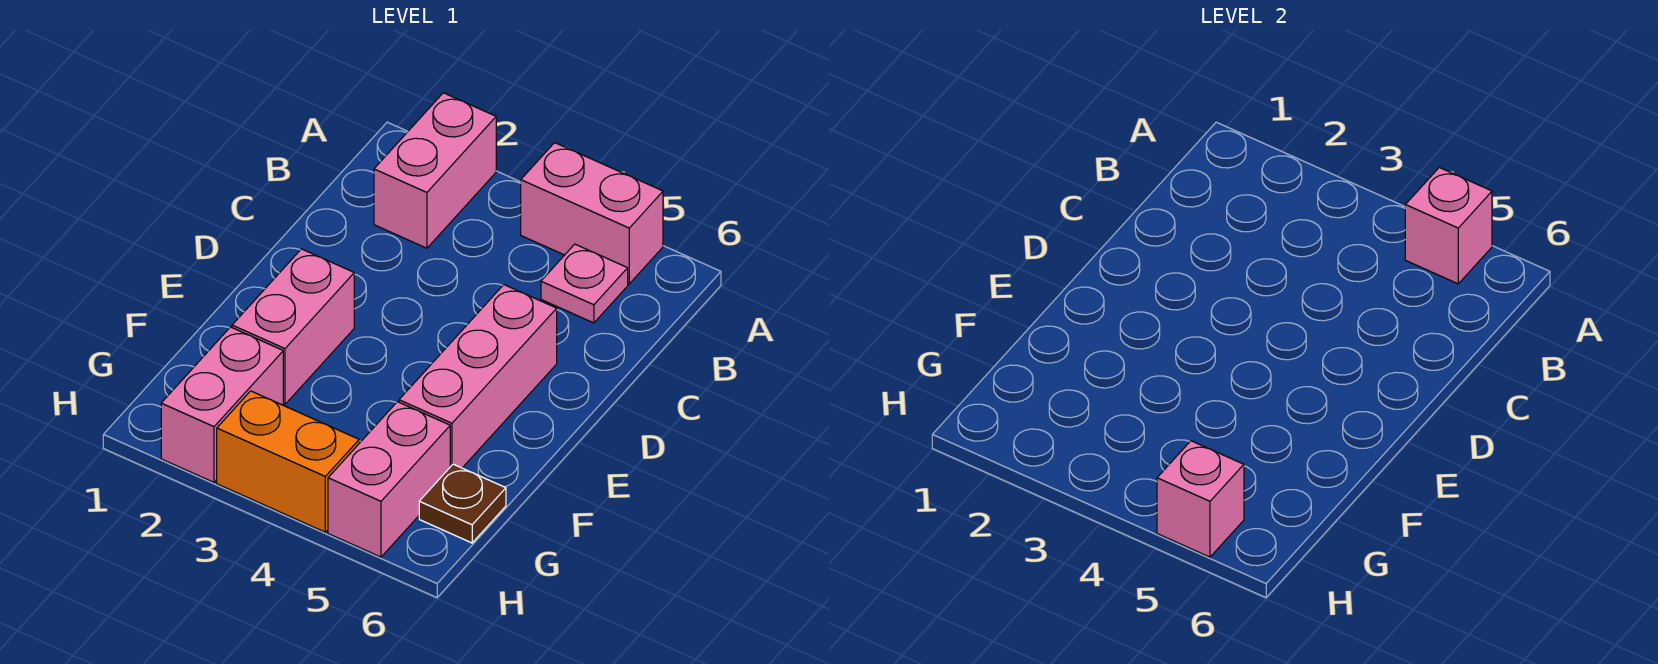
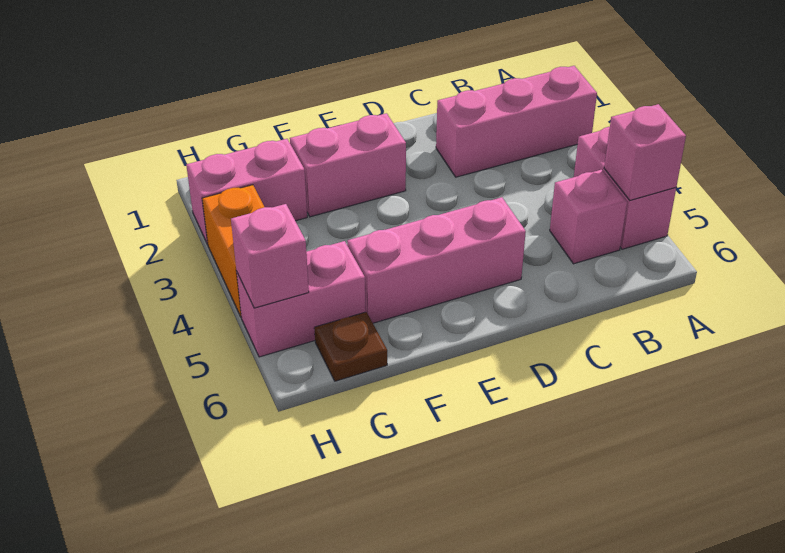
pink 1x2 brick [374,93,496,248] -> pink 1x3 brick [436,66,597,177]
pink 1x1 plate [541,244,628,323] -> pink 1x1 brick [550,170,627,264]

